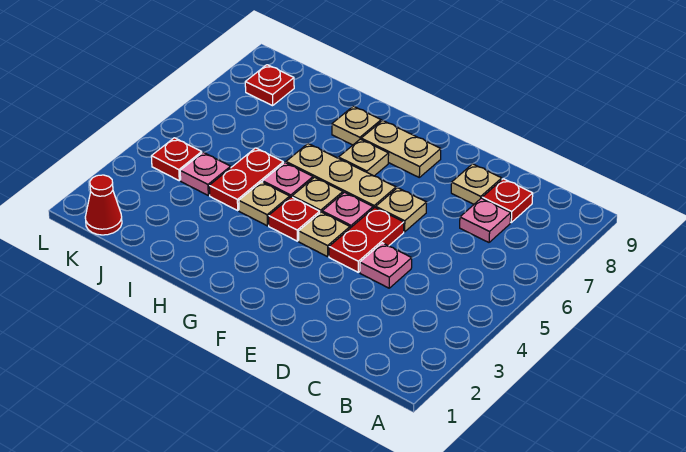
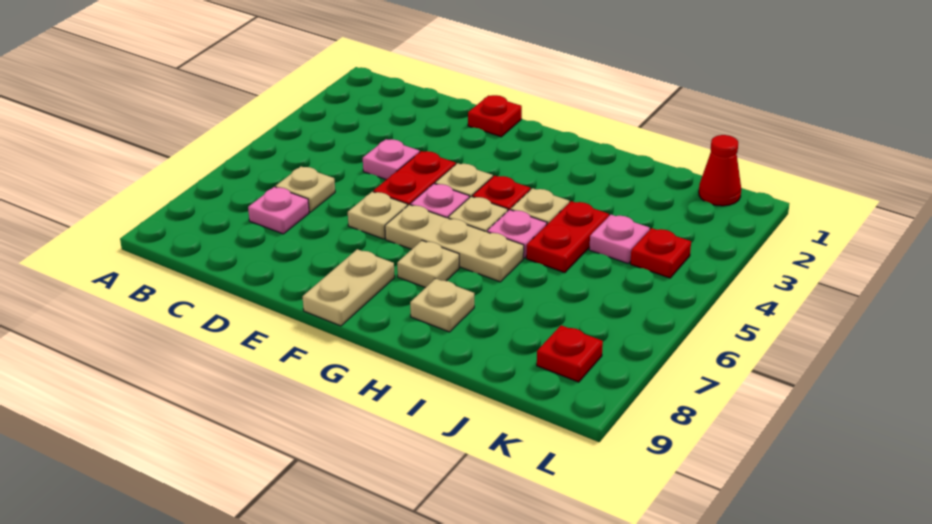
red 1x1 plate [482,179,533,222] -> red 1x1 plate moved to [468,95,522,137]
tan 1x1 plate [451,164,502,204] -> tan 1x1 plate moved to [276,167,335,212]
tan 1x2 plate [361,120,441,177] -> tan 1x2 plate turned to [302,249,395,326]

